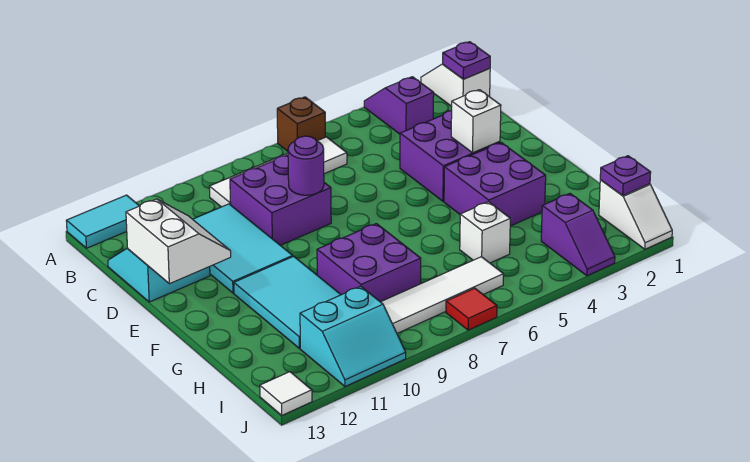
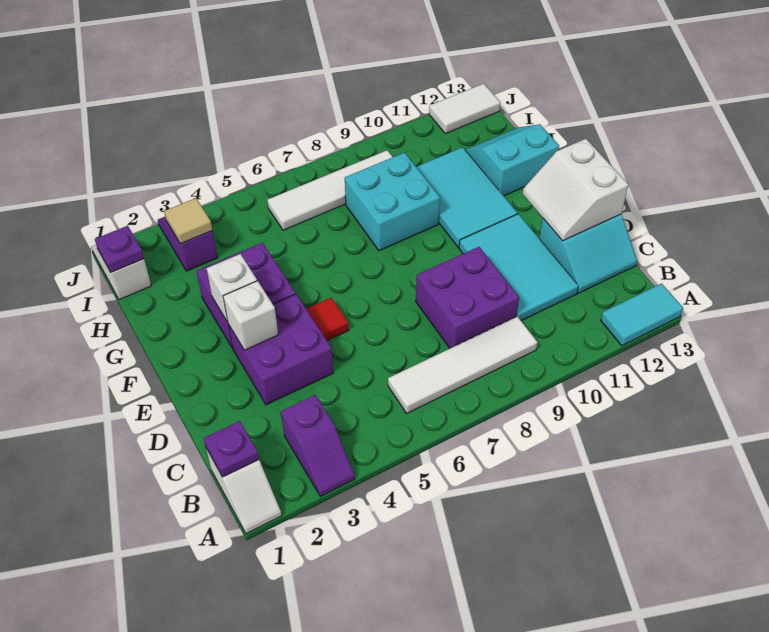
brown 1x1 brick [277,97,325,151] -> none
purple 1x1 round brick [288,136,324,195] -> none
purple 2x2 brick [317,223,421,302] -> cyan 2x2 brick [345,153,440,251]
white 1x1 brick [460,202,510,263] -> white 1x1 brick moved to [206,254,257,322]
none -> tan 1x1 tile [164,198,212,244]
cyan 2x2 slope [300,286,406,387] -> cyan 2x2 slope moved to [466,124,559,196]
red 1x1 tile [446,288,497,330] -> red 1x1 tile moved to [306,298,349,340]
white 1x1 tile [260,372,312,415] -> white 1x2 tile [429,84,500,134]

